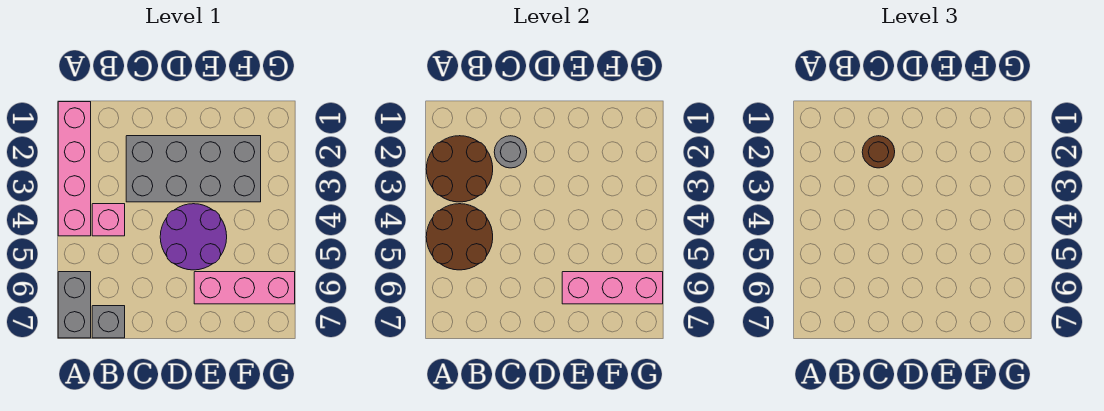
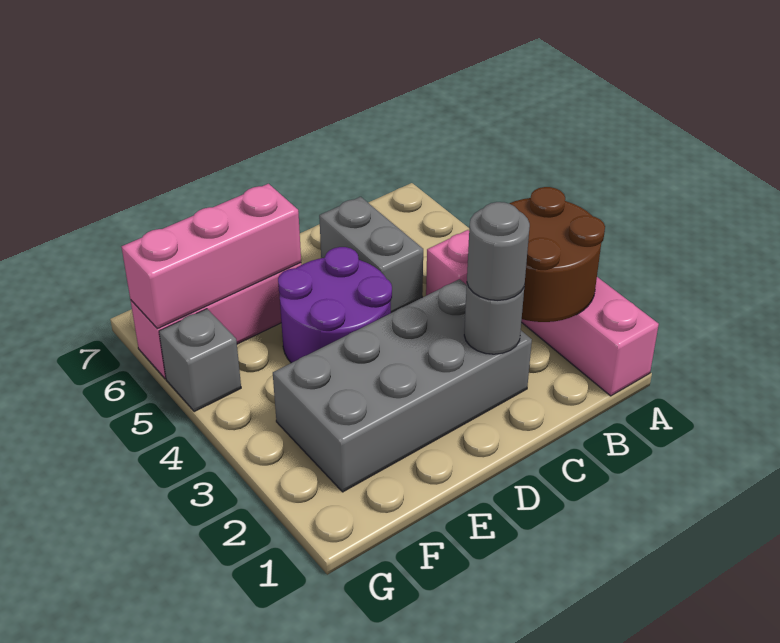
brown 2x2 round brick [426,204,493,270] -> none
grey 1x2 brick [58,272,91,338] -> grey 1x2 brick moved to [319,197,423,313]
grey 1x1 brick [92,306,125,338] -> grey 1x1 brick moved to [159,309,241,411]
brown 1x1 round brick [862,136,895,168] -> grey 1x1 round brick [467,202,530,300]

